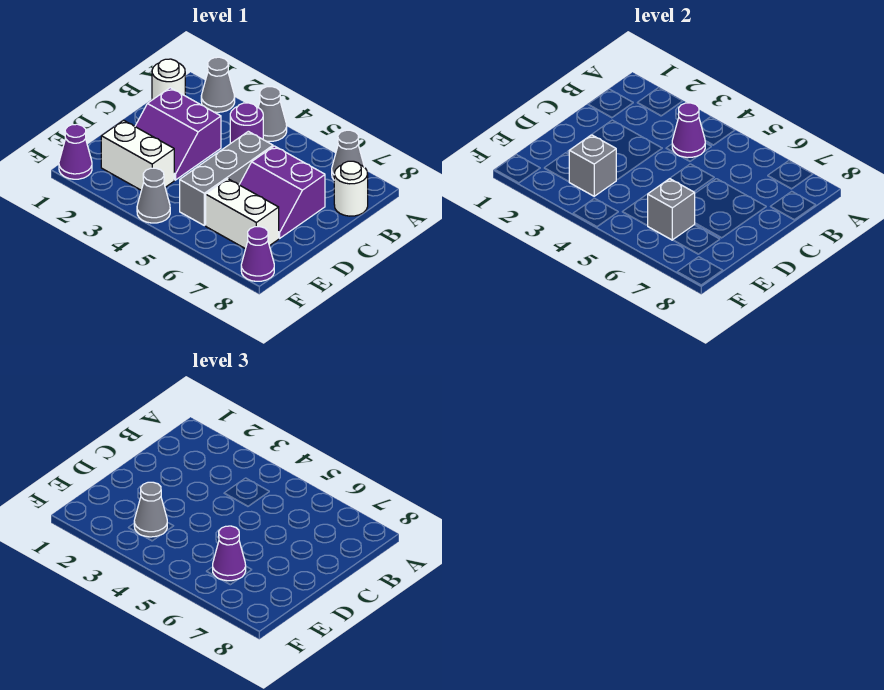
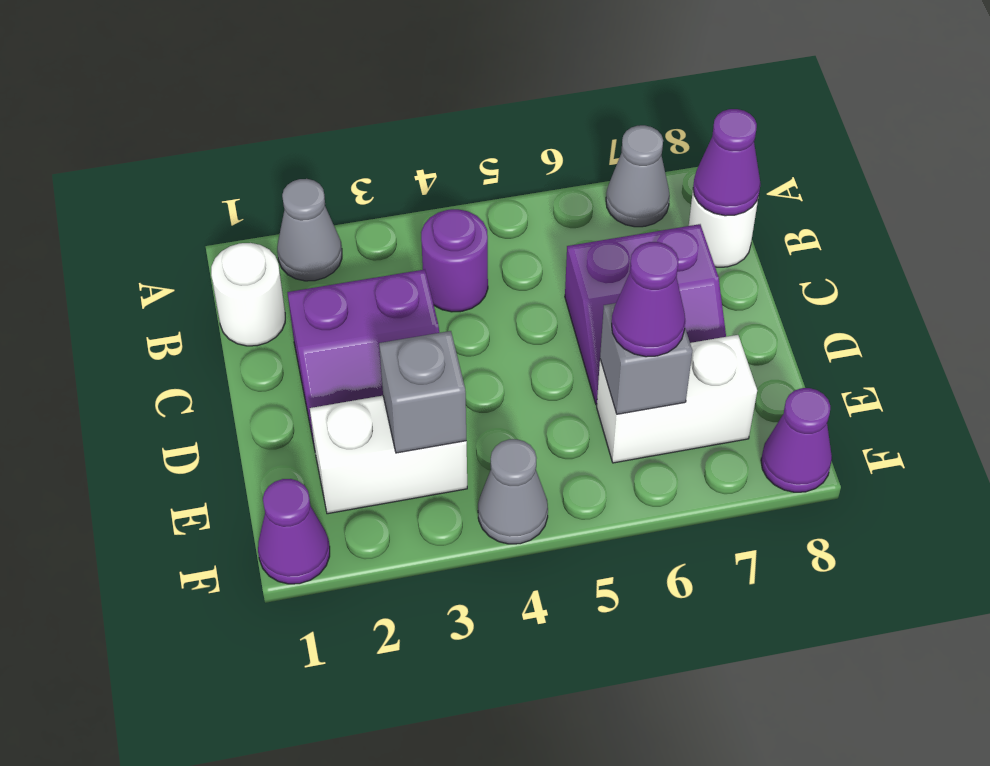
grey 1x1 cone [258,87,287,141] -> none
purple 1x1 cone [672,103,705,158] -> purple 1x1 cone moved to [693,109,761,216]
grey 1x3 brick [180,131,273,225] -> none
grey 1x1 cone [134,482,167,537] -> none

